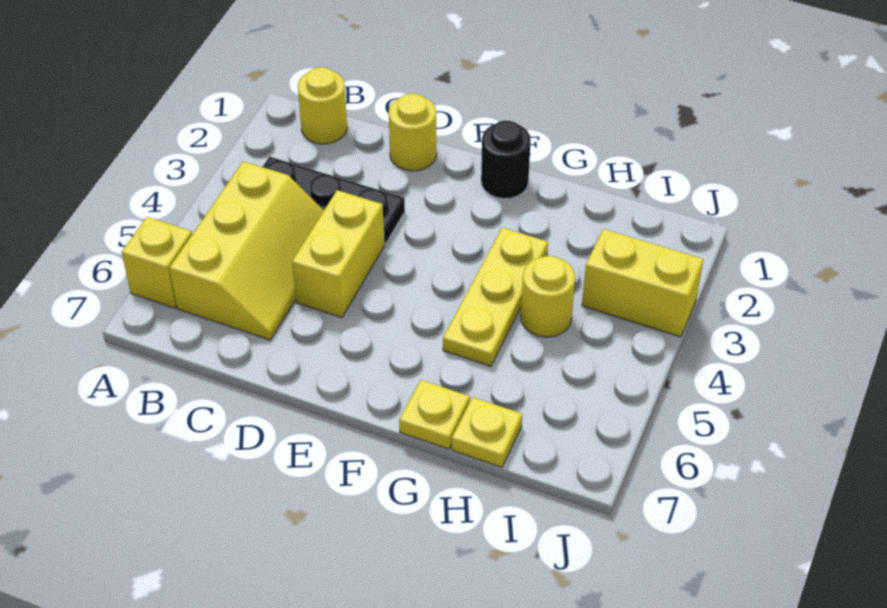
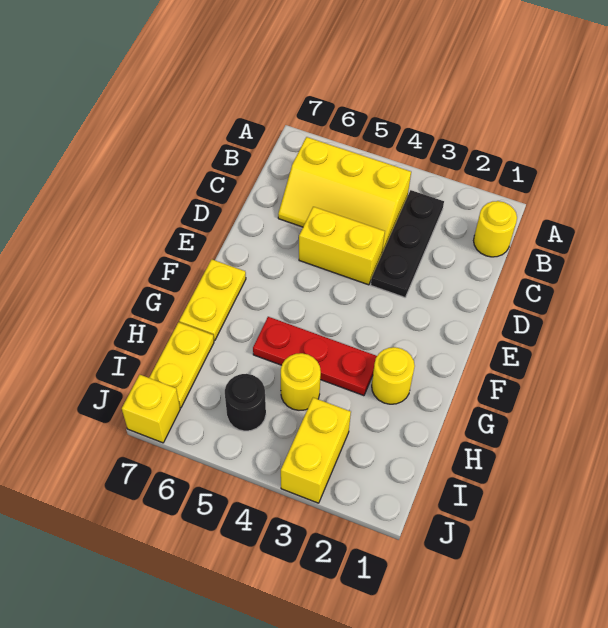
yellow 1x1 brick [122,217,192,308] -> yellow 1x1 brick moved to [122,375,180,443]
yellow 1x1 round brick [389,94,437,171] -> yellow 1x1 round brick moved to [372,347,415,404]
black 1x1 round brick [481,121,531,199] -> black 1x1 round brick moved to [225,374,266,431]
yellow 1x3 plate [443,228,548,366] -> red 1x3 plate [253,317,377,396]
yellow 1x1 plate [399,380,470,449] -> yellow 1x2 plate [179,259,246,341]
yellow 1x1 plate [452,397,522,467] -> yellow 1x2 plate [149,322,214,408]

